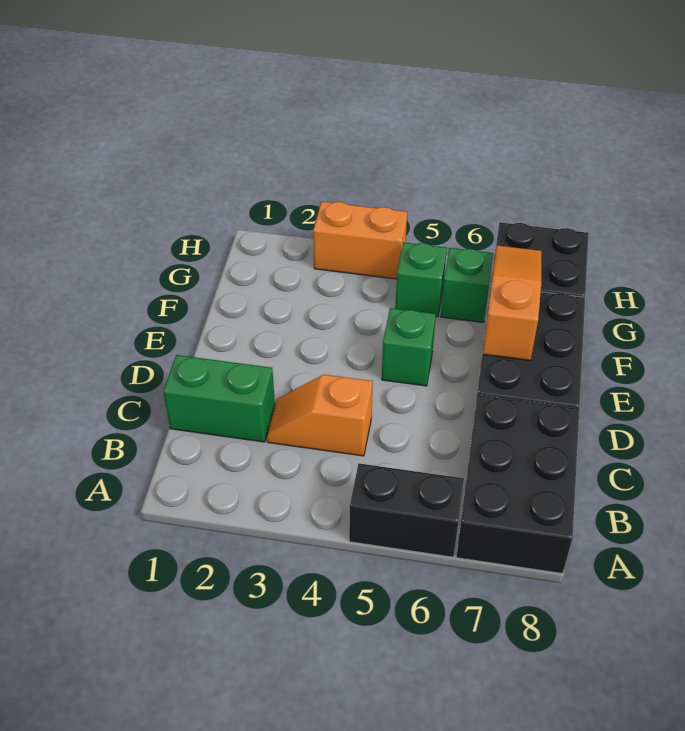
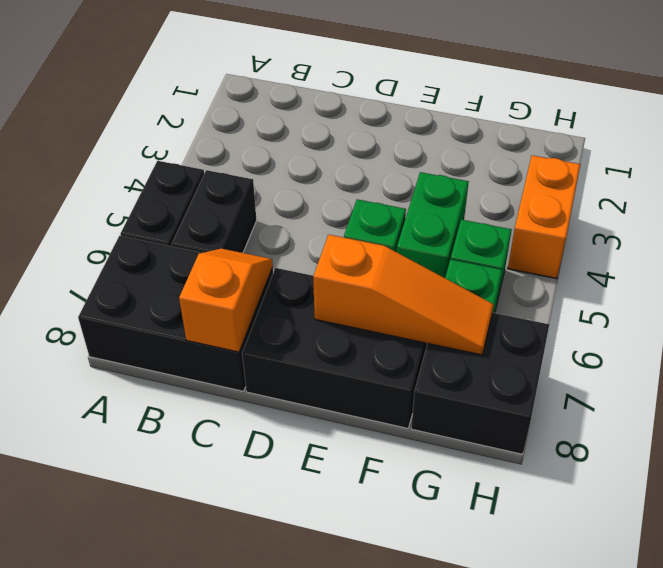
none -> black 1x2 brick [172,170,257,253]
green 1x2 brick [163,355,275,442] -> green 1x2 brick moved to [397,172,469,278]
orange 1x2 slope [267,374,373,456] -> orange 1x2 slope moved to [179,249,273,352]

